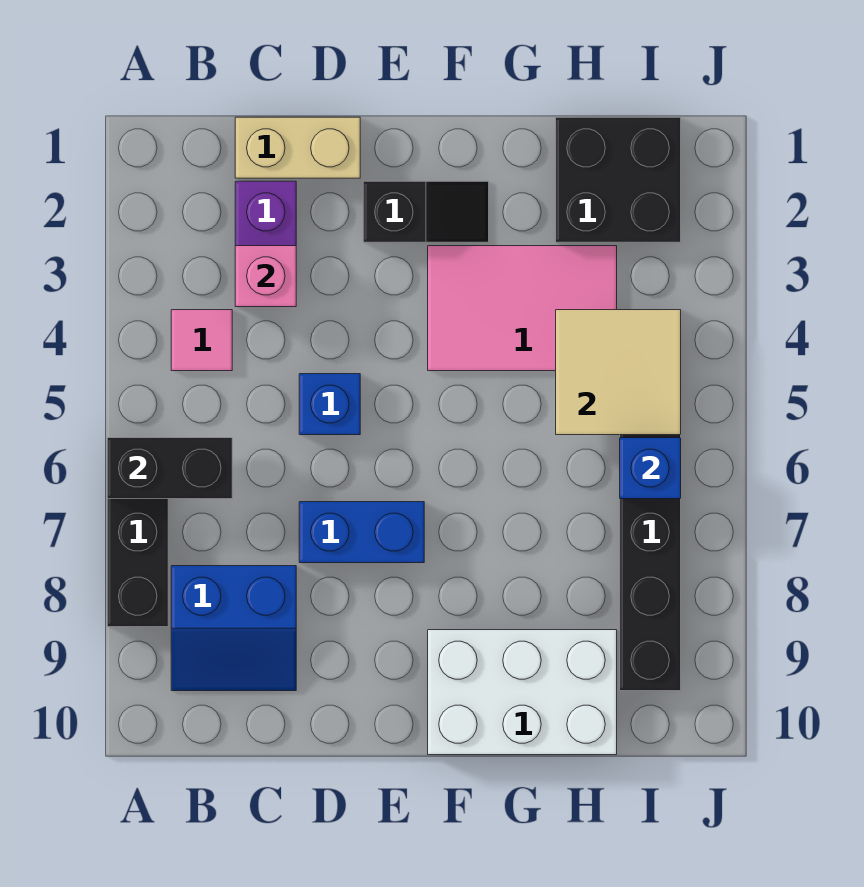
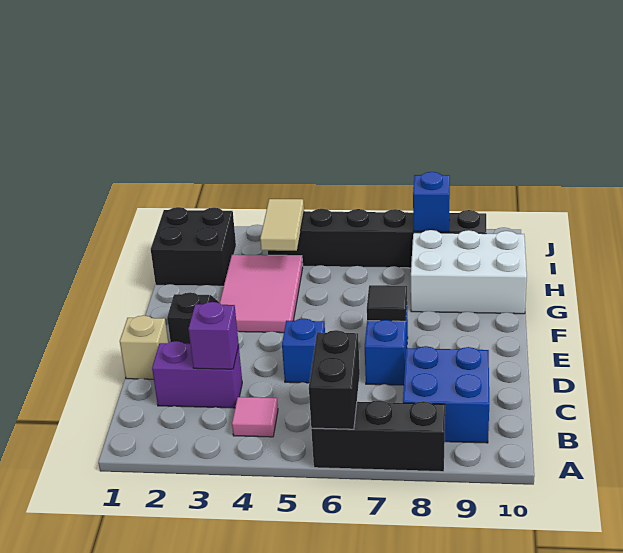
blue 2x2 slope [171,566,296,691] -> blue 2x2 brick [403,346,489,443]
tan 1x2 brick [235,117,360,178] -> tan 1x1 brick [120,316,168,379]
pink 1x1 brick [235,246,296,307] -> purple 1x1 brick [189,302,239,369]
none -> black 1x1 tile [367,285,407,321]
white 2x3 brick [428,630,617,755] -> white 2x3 brick turned to [411,230,527,314]
tan 2x2 tile [556,310,681,435] -> tan 1x2 tile [260,199,304,251]
blue 1x1 brick [620,438,681,499] -> blue 1x1 brick moved to [413,172,450,232]

